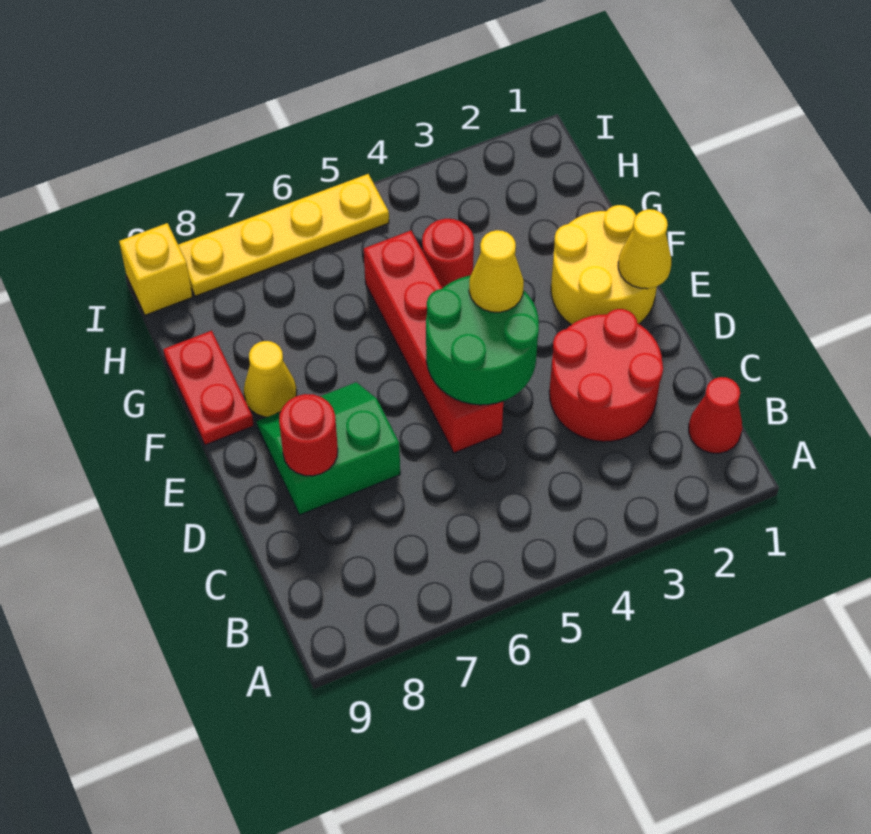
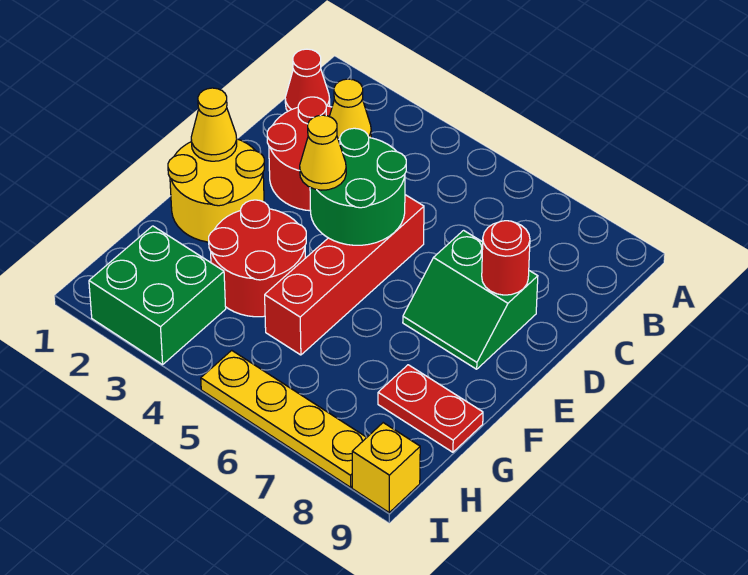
yellow 1x1 cone [244,341,297,417] -> yellow 1x1 cone moved to [329,79,371,139]
red 1x2 plate [163,331,254,445] -> red 1x2 plate turned to [378,365,483,452]
red 1x1 round brick [422,219,474,288] -> red 2x2 round brick [209,200,306,317]
none -> green 2x2 brick [89,226,226,365]

